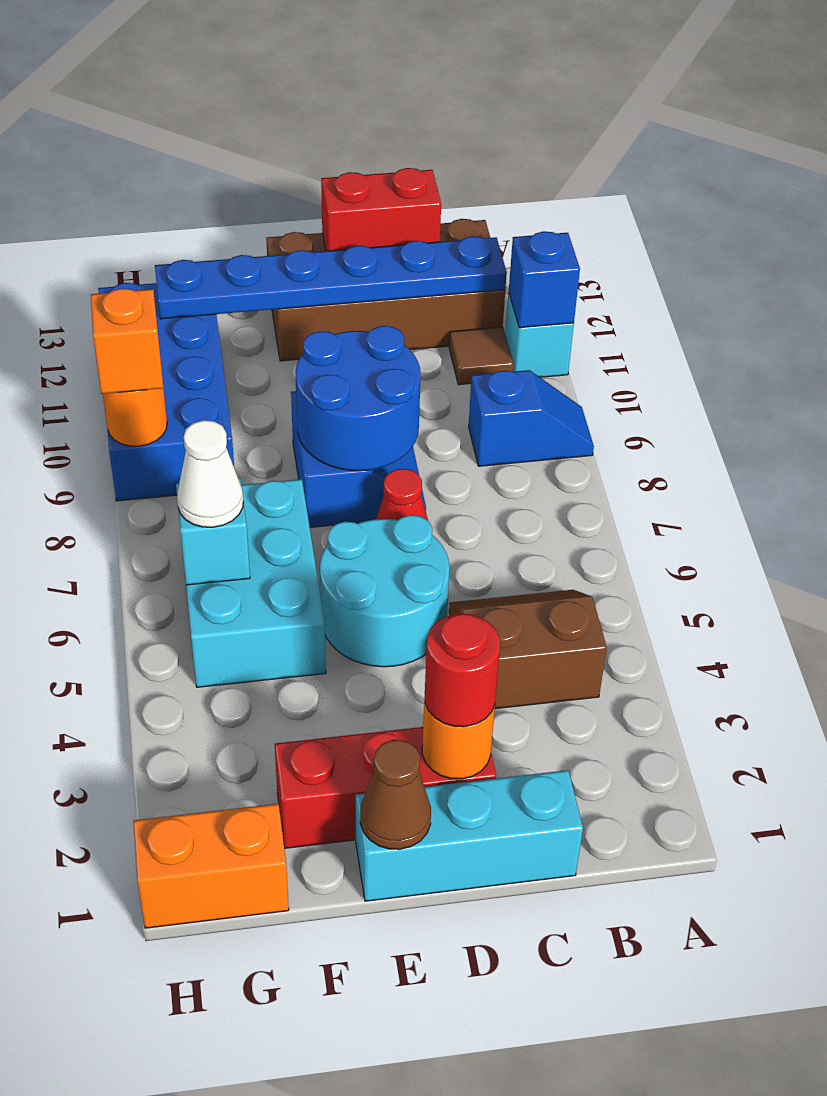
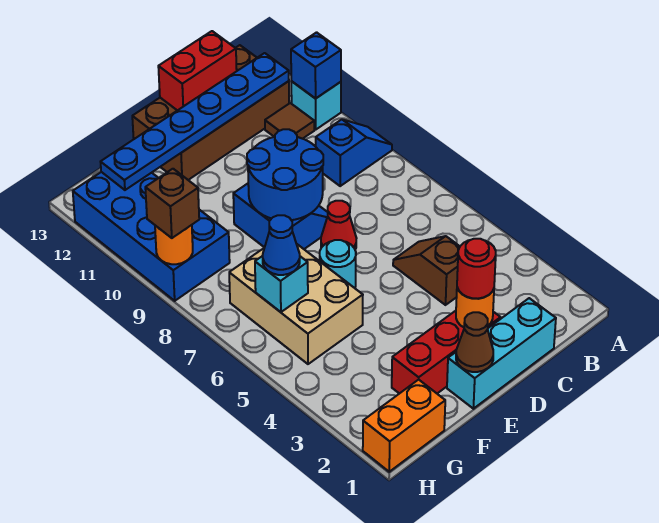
brown 2x2 slope [449,590,607,709] -> brown 1x2 slope [393,236,460,305]
cyan 2x2 round brick [320,515,450,667] -> cyan 1x1 round brick [320,240,356,288]
cyan 2x3 brick [186,479,326,687] -> tan 2x3 brick [229,244,363,364]
white 1x1 cone [177,420,243,527] -> blue 1x1 cone [263,215,300,275]
orange 1x1 brick [91,288,163,394] -> brown 1x1 brick [145,169,199,238]

